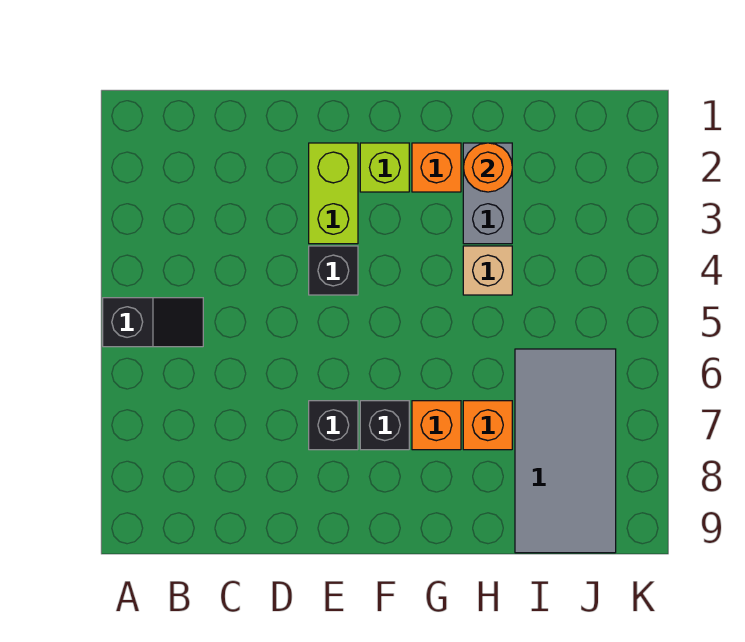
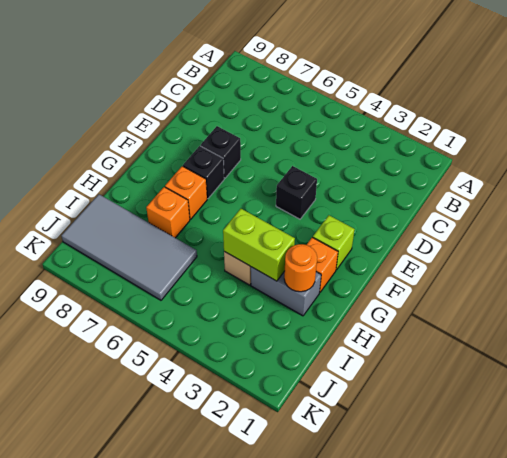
black 1x2 slope [103,298,203,347] -> none
lime 1x2 brick [309,143,358,244] -> lime 1x2 brick moved to [223,209,295,281]

